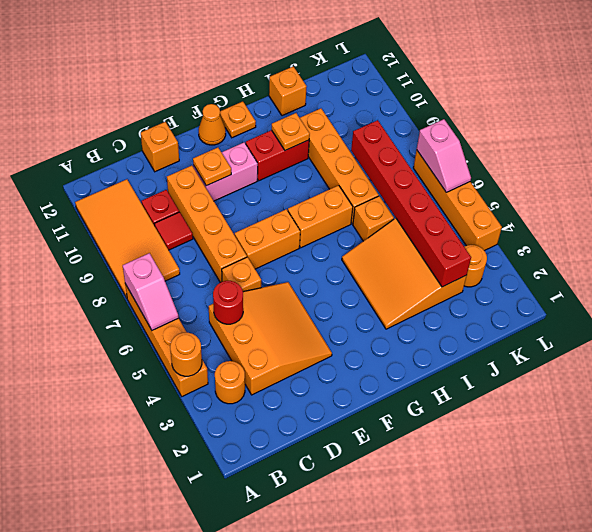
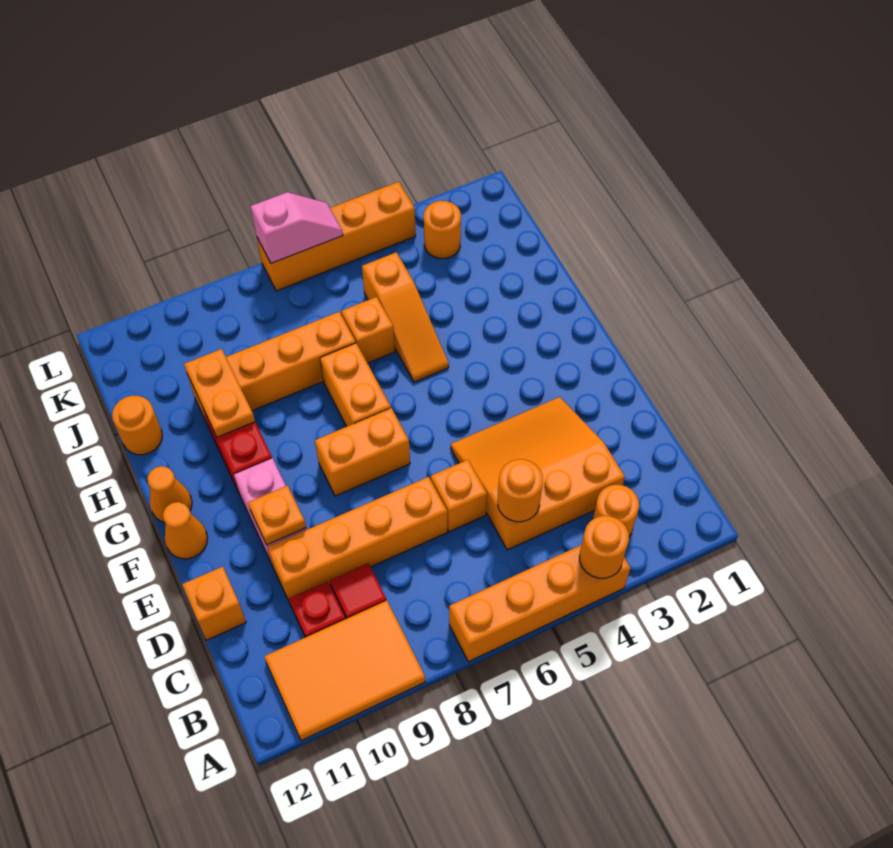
pink 1x2 slope [123,253,179,330] -> none
orange 2x4 tile [75,179,180,298] -> orange 2x3 tile [264,600,425,741]
red 1x1 round brick [213,281,243,324] -> orange 1x1 round brick [498,459,543,522]
orange 1x2 brick [235,209,300,269] -> orange 1x2 brick turned to [315,408,410,496]
orange 1x1 plate [220,102,256,138] -> orange 1x1 cone [147,466,192,522]
orange 3x3 slope [342,218,467,329] -> orange 1x3 slope [362,252,449,382]
orange 1x1 plate [272,113,310,150] -> orange 1x2 plate [184,349,255,437]
orange 1x1 brick [269,67,307,116] -> orange 1x1 round brick [112,396,162,455]
red 1x6 brick [351,120,471,287] -> none

